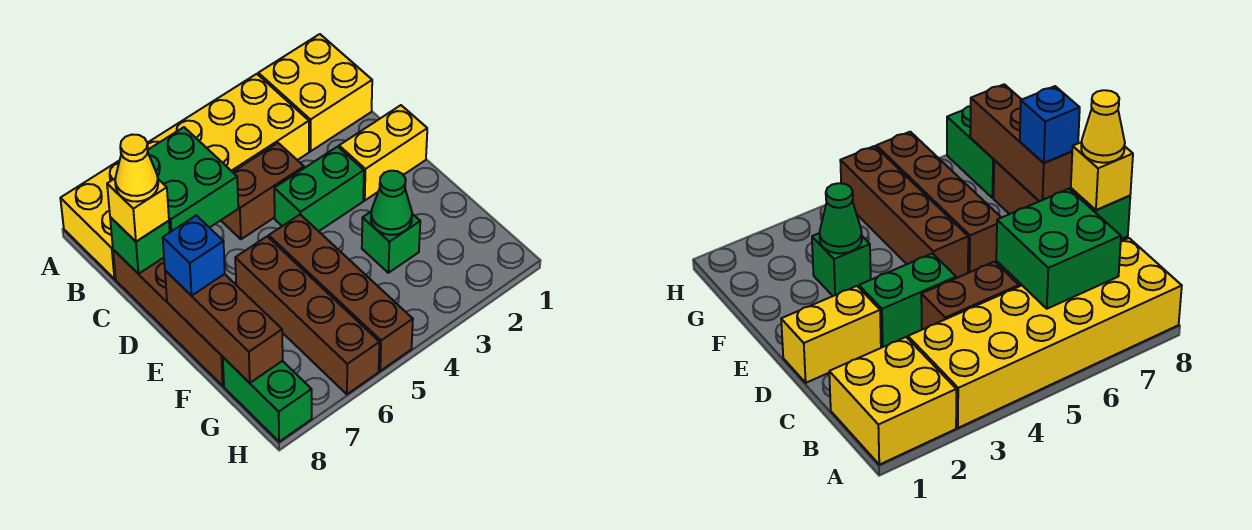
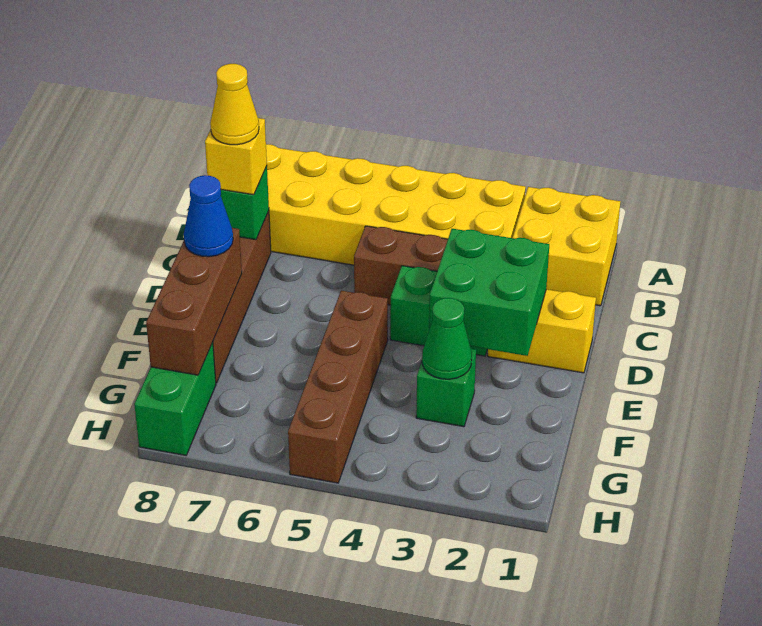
green 2x2 brick [148,127,238,232] -> green 2x2 brick moved to [429,229,549,356]
brown 1x4 brick [235,237,380,394] -> none
blue 1x1 brick [163,215,225,296] -> blue 1x1 cone [184,175,233,257]

